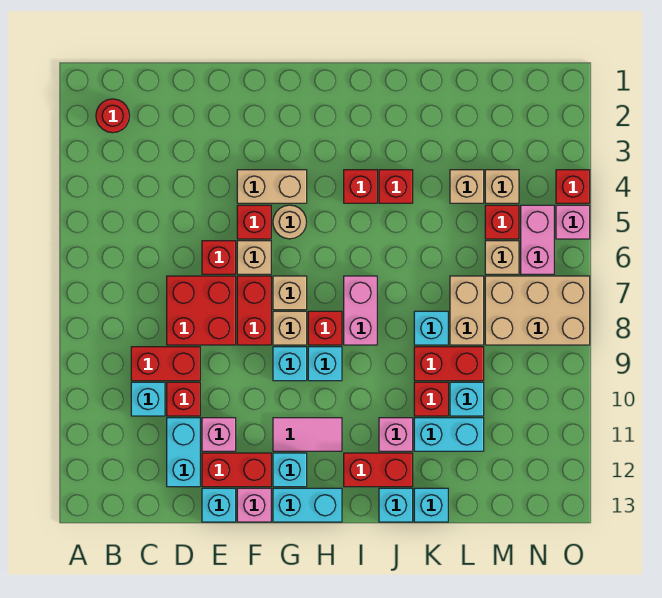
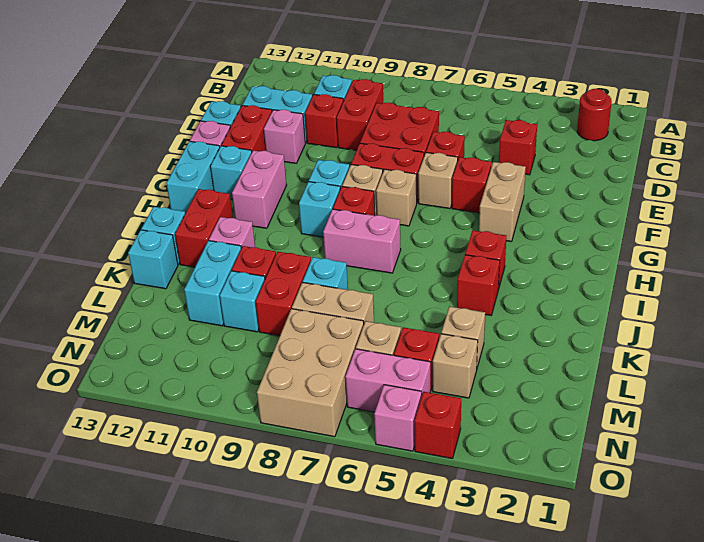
none -> red 1x1 brick [499,120,537,175]
tan 1x1 round brick [273,205,307,239] -> none
pink 1x2 tile [273,418,342,451] -> pink 1x2 brick [232,151,287,228]

